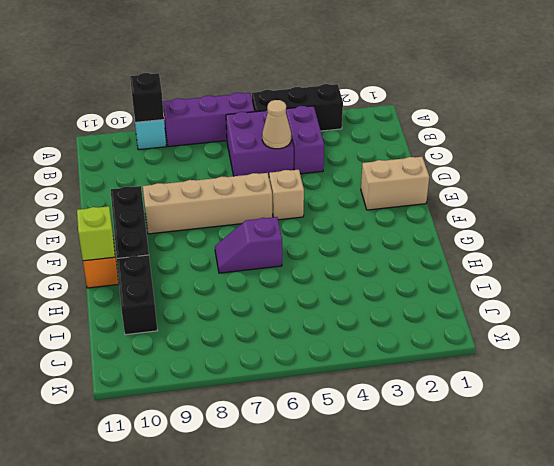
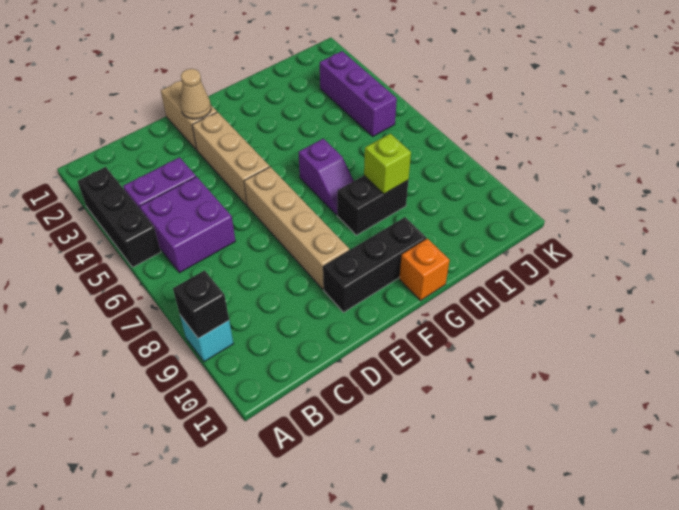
purple 1x3 brick [163,93,254,147] -> purple 1x3 brick moved to [320,51,397,136]
tan 1x1 cone [262,100,291,149] -> tan 1x1 cone moved to [181,69,211,119]
tan 1x1 brick [269,170,304,220] -> tan 1x3 brick [192,112,270,205]
lime 1x1 brick [77,206,115,261] -> lime 1x1 brick moved to [364,134,411,194]
black 1x2 brick [117,255,157,335] -> black 1x2 brick moved to [337,176,408,235]

